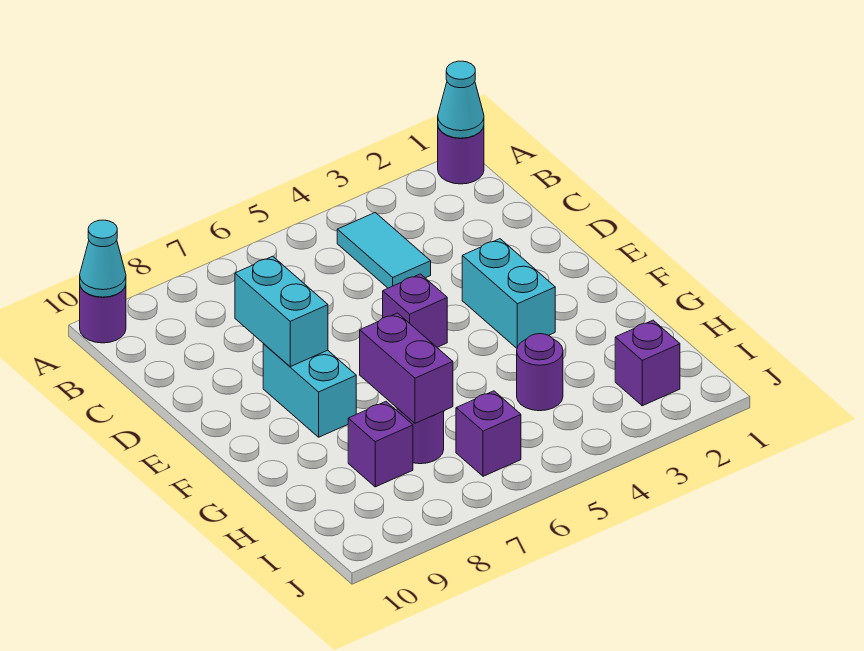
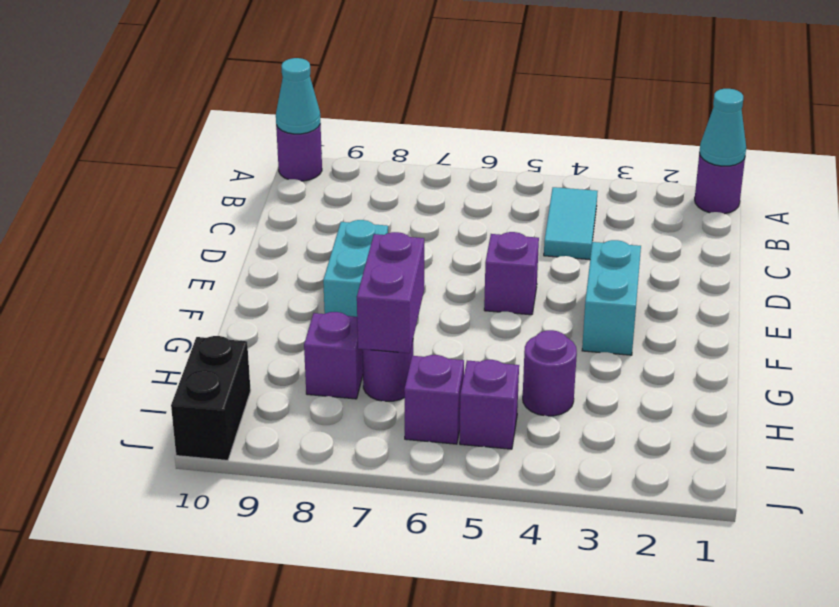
cyan 1x2 brick [235,256,328,367] -> none
purple 1x1 brick [615,320,680,406] -> purple 1x1 brick moved to [460,360,519,449]
none -> black 1x2 brick [171,336,251,460]

